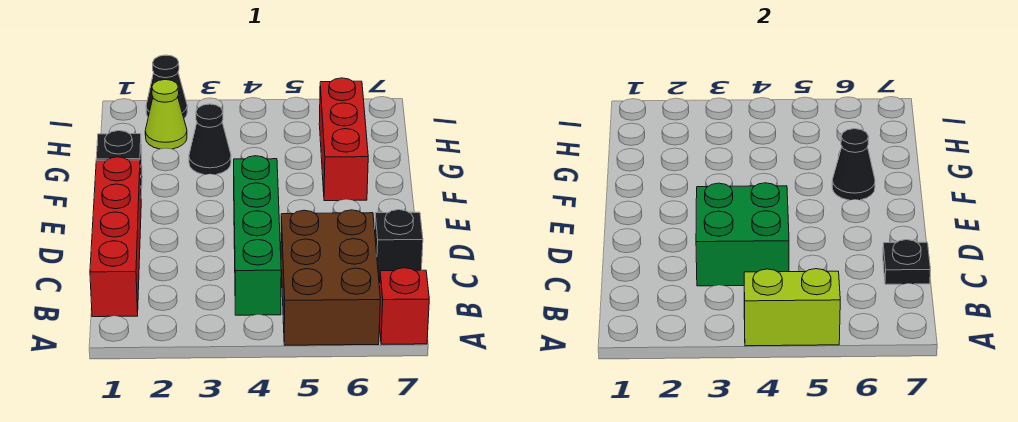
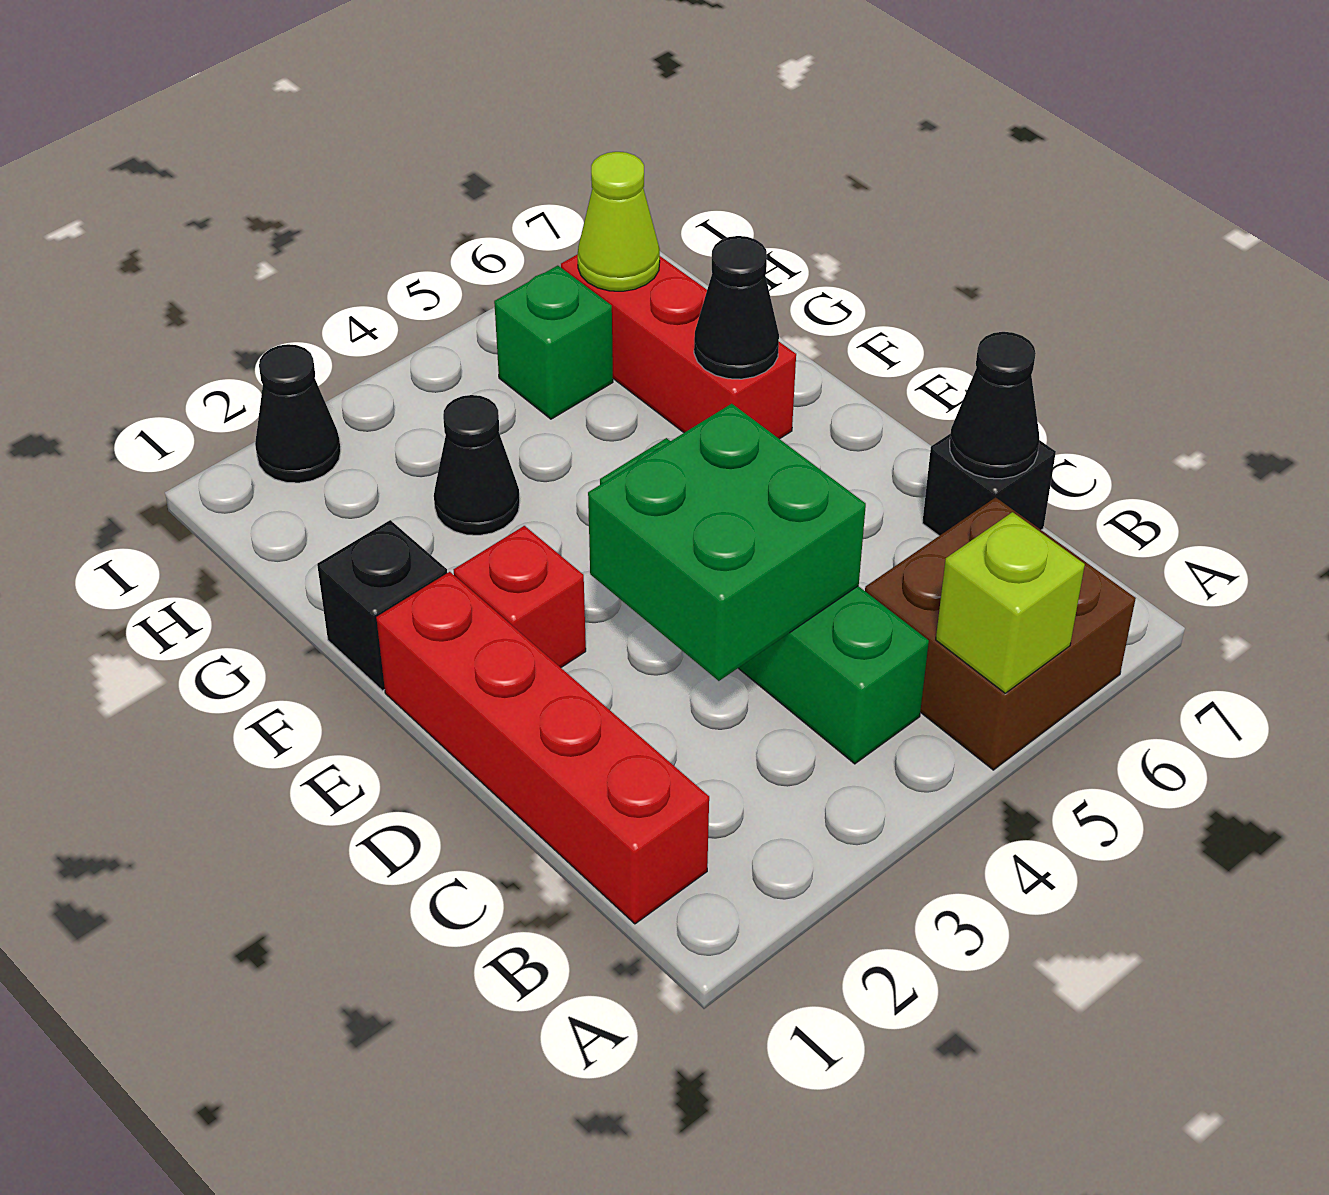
lime 1x2 brick [744,269,840,346] -> lime 1x1 brick [936,512,1085,693]
brown 2x3 brick [281,210,380,345] -> brown 2x2 brick [865,497,1136,770]
red 1x1 brick [379,268,429,344] -> red 1x1 brick moved to [454,526,586,668]
black 1x1 plate [883,240,930,284] -> black 1x1 cone [950,332,1039,479]
lime 1x1 cone [145,80,187,149] -> lime 1x1 cone moved to [578,152,660,291]
none -> green 1x1 brick [494,266,613,419]

